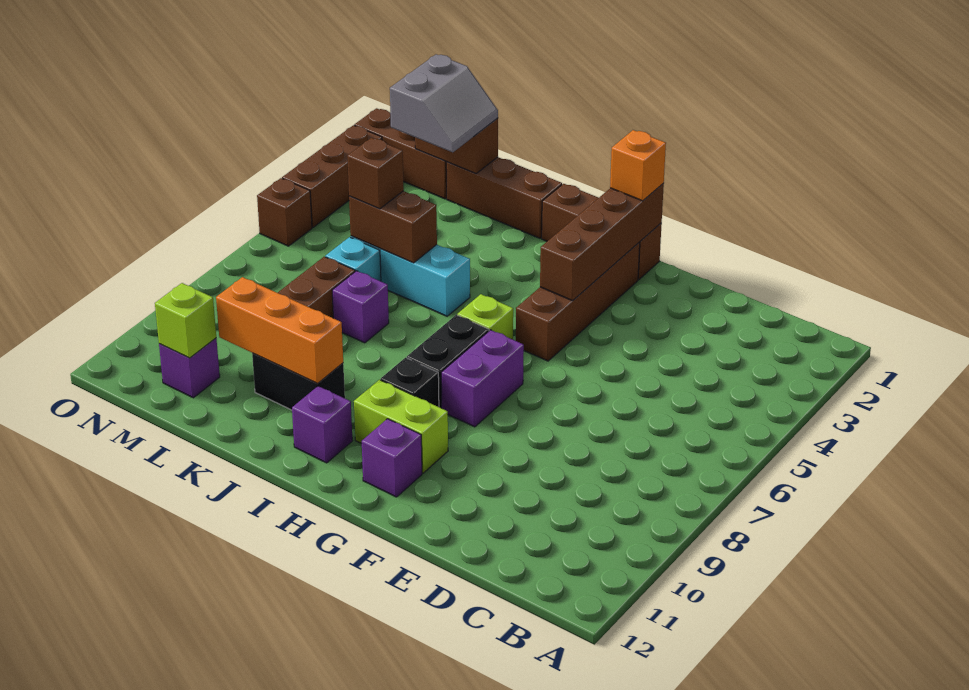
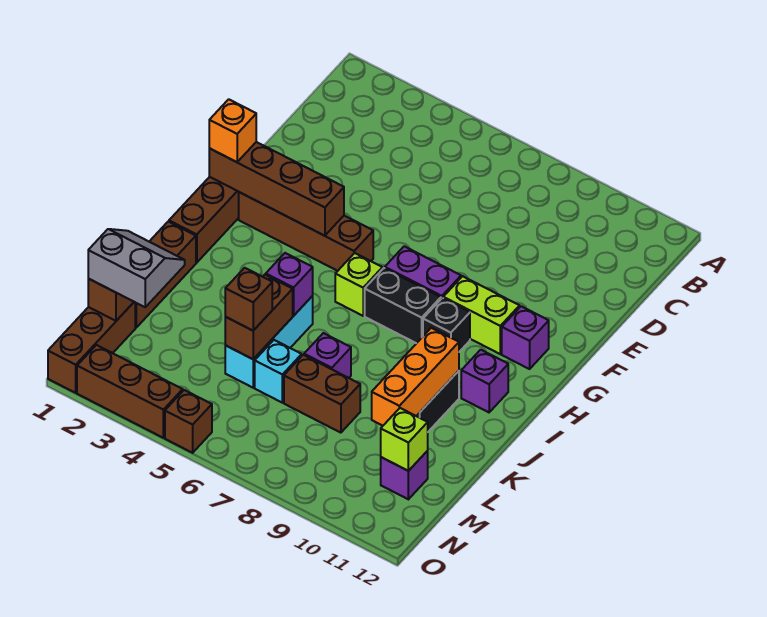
lime 1x2 brick [354,380,448,473] -> lime 1x2 brick turned to [443,276,520,354]
none -> purple 1x1 brick [266,253,313,316]

